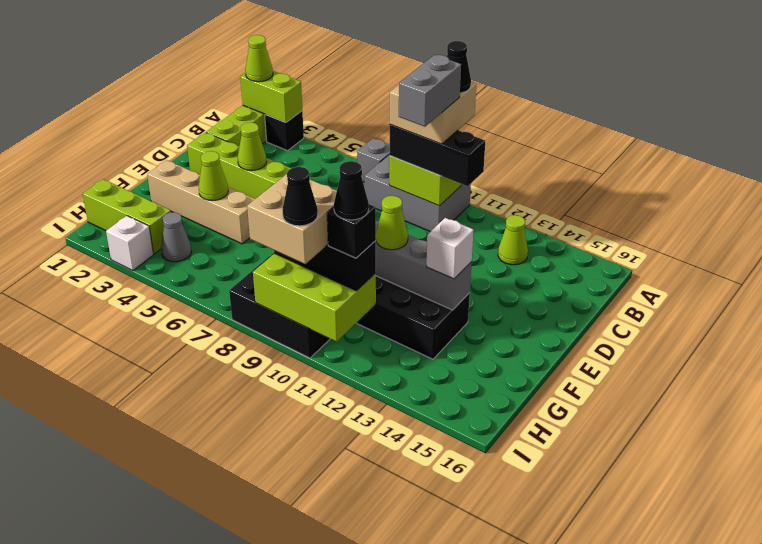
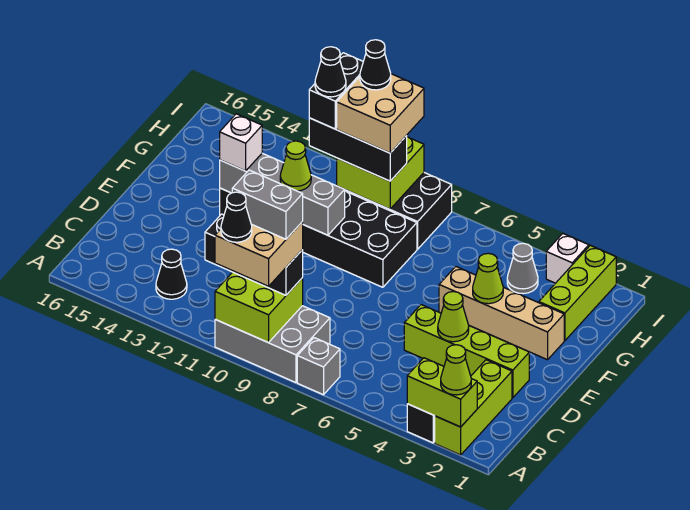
grey 1x2 brick [399,55,461,127] -> grey 1x2 brick turned to [232,170,303,239]
lime 1x1 cone [498,215,528,265] -> black 1x1 cone [156,249,187,299]
lime 1x3 brick [83,179,171,254] -> lime 1x3 brick turned to [539,245,616,341]
lime 2x3 brick [253,253,376,342] -> lime 2x2 brick [337,137,424,209]
black 1x1 brick [327,204,376,258] -> black 1x2 brick [309,53,363,129]

